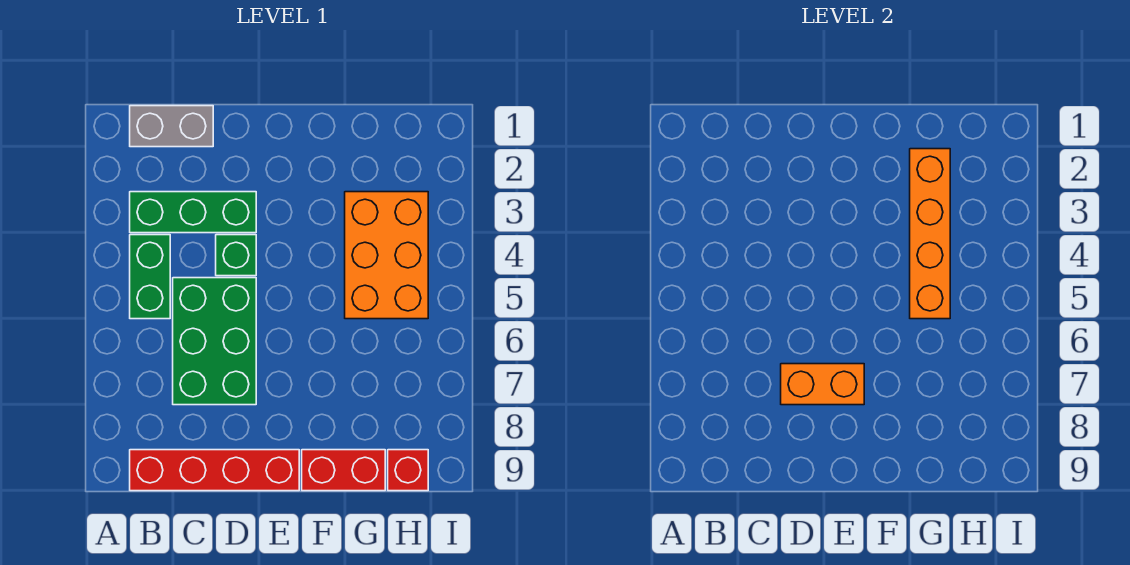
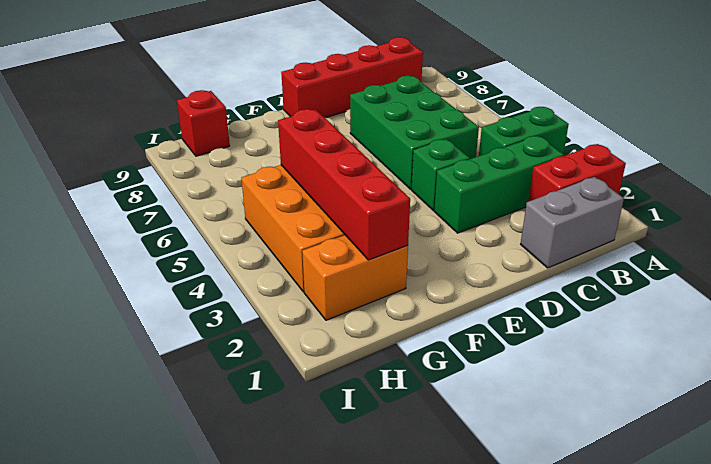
green 1x2 brick [130,235,170,319] -> green 1x2 brick turned to [479,107,569,156]
orange 1x2 brick [781,364,864,405] -> orange 1x2 brick moved to [302,235,408,320]
red 1x2 brick [302,450,385,491] -> red 1x2 brick moved to [528,144,626,202]
orange 1x4 brick [910,149,950,319] -> red 1x4 brick [278,109,410,260]

